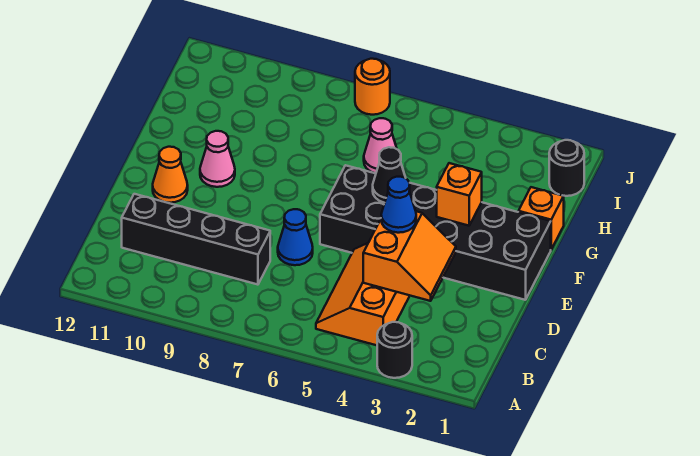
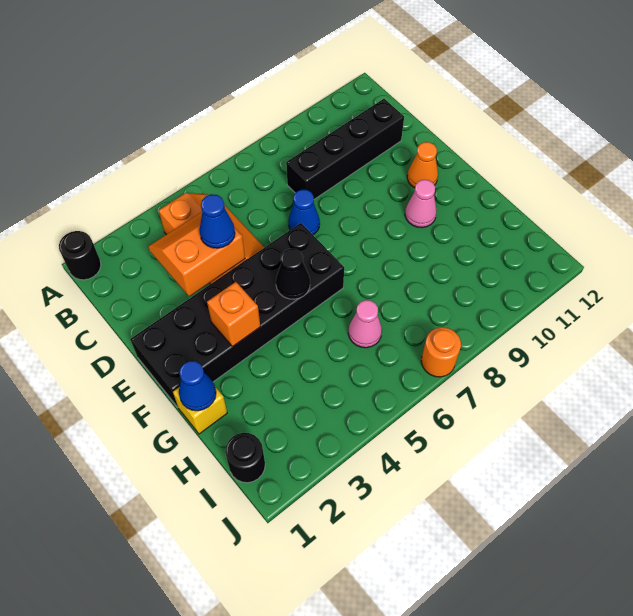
black 1x1 round brick [377,322,412,378] -> black 1x1 round brick moved to [59,231,101,280]
orange 2x2 slope [363,211,456,301] -> orange 2x2 slope turned to [148,212,245,297]
orange 1x1 brick [518,187,564,249] -> yellow 1x1 brick [173,387,227,434]
none -> blue 1x1 cone [179,361,216,411]

